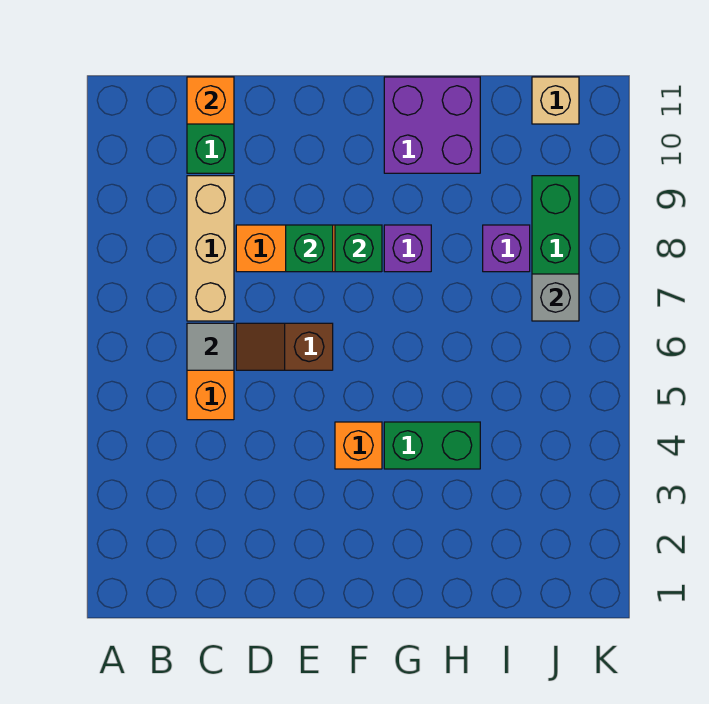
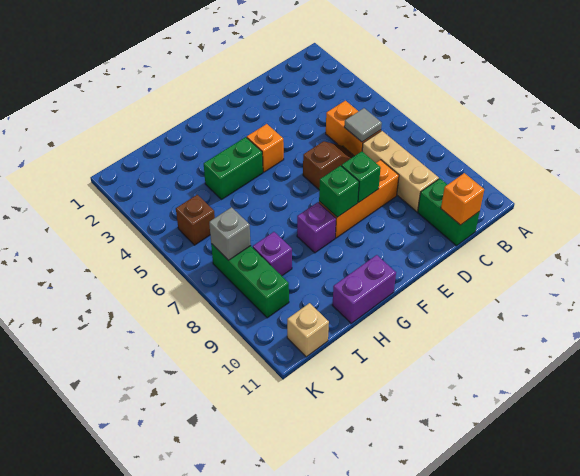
purple 2x2 brick [384,77,480,173] -> purple 1x2 brick [332,255,396,323]
none -> brown 1x1 brick [176,195,215,245]

